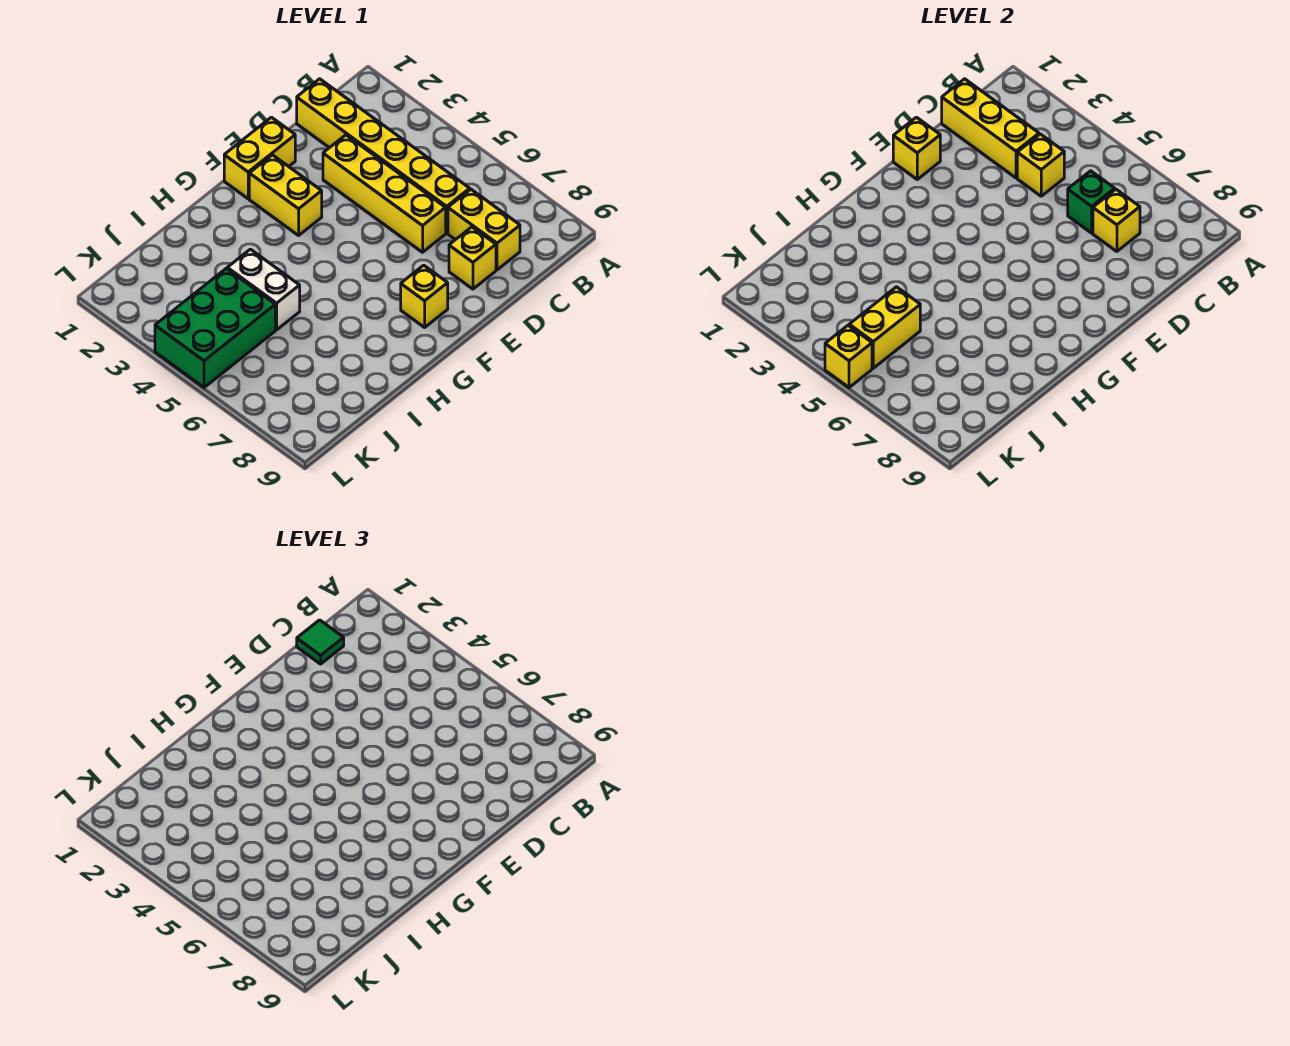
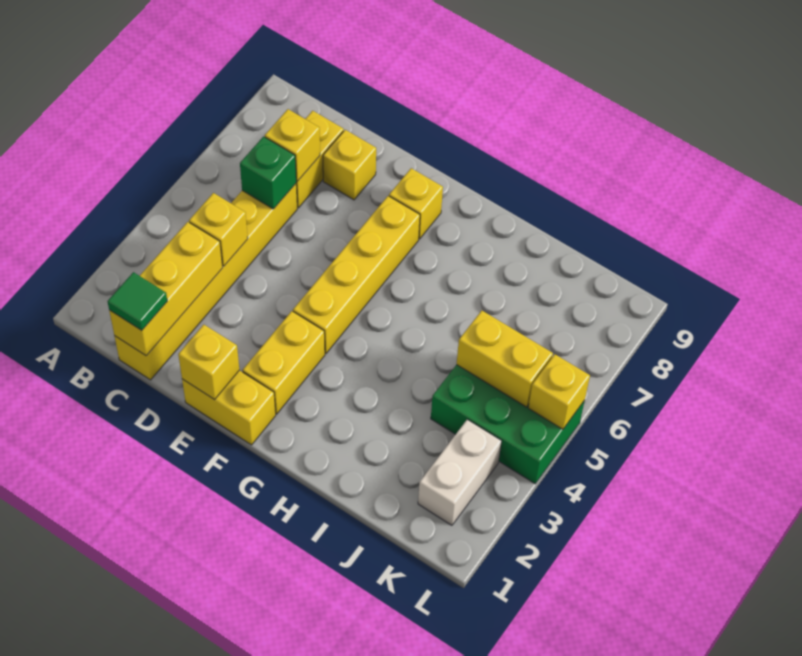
yellow 1x4 brick [323,135,446,252] -> yellow 1x4 brick moved to [293,196,420,354]
white 1x2 brick [227,249,300,330] -> white 1x2 brick moved to [418,419,502,525]

